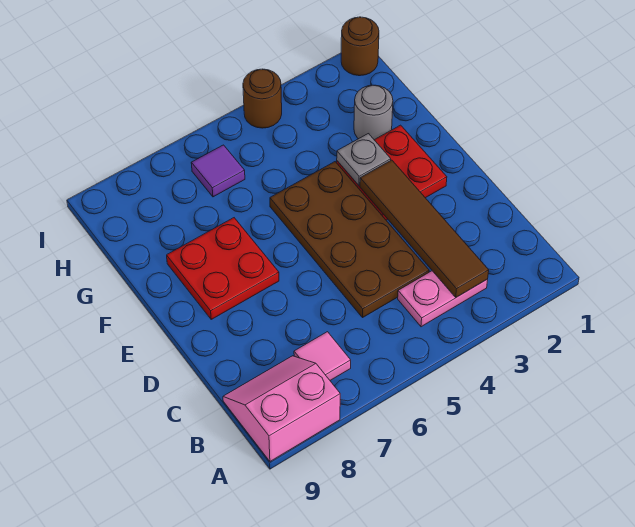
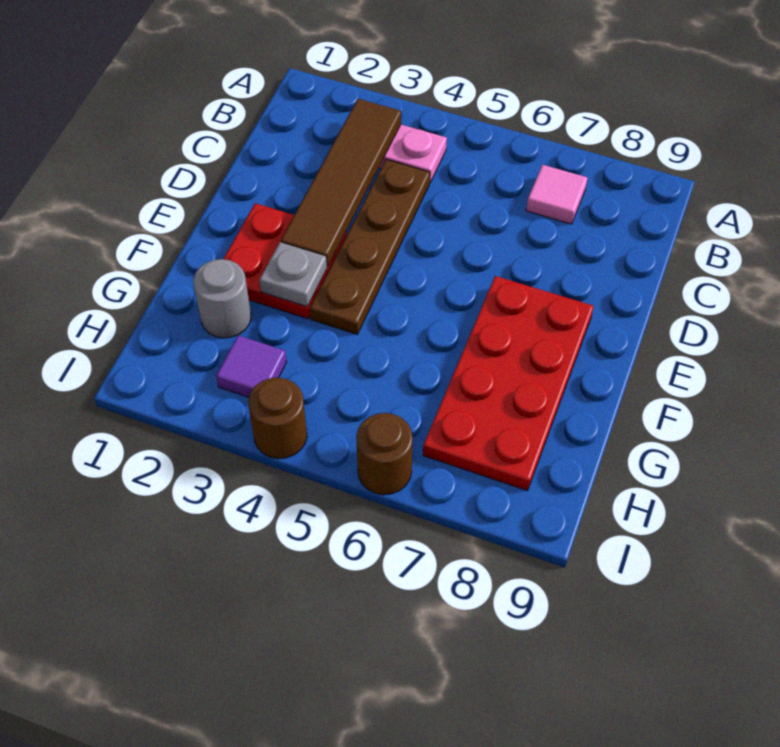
pink 2x2 slope [223,356,340,461] -> none
brown 2x4 plate [270,162,429,318] -> brown 1x4 plate [310,159,430,334]
red 2x2 plate [167,218,279,319] -> red 2x4 plate [423,276,594,491]
purple 1x1 tile [191,145,245,197] -> purple 1x1 tile moved to [216,335,286,397]
brown 1x1 round brick [341,17,379,76] -> brown 1x1 round brick moved to [356,413,413,495]

